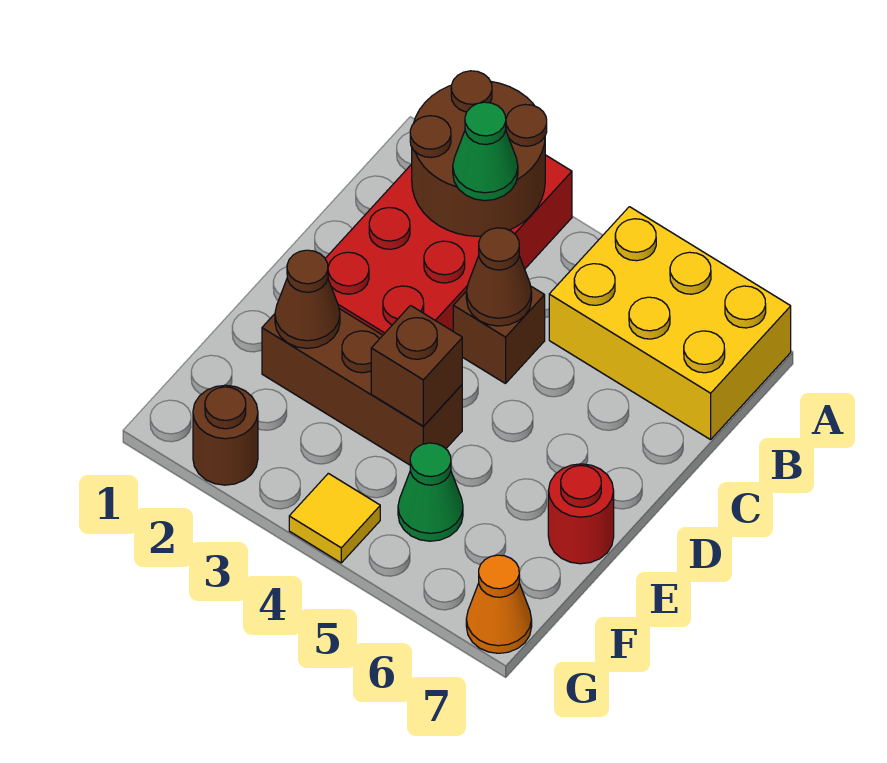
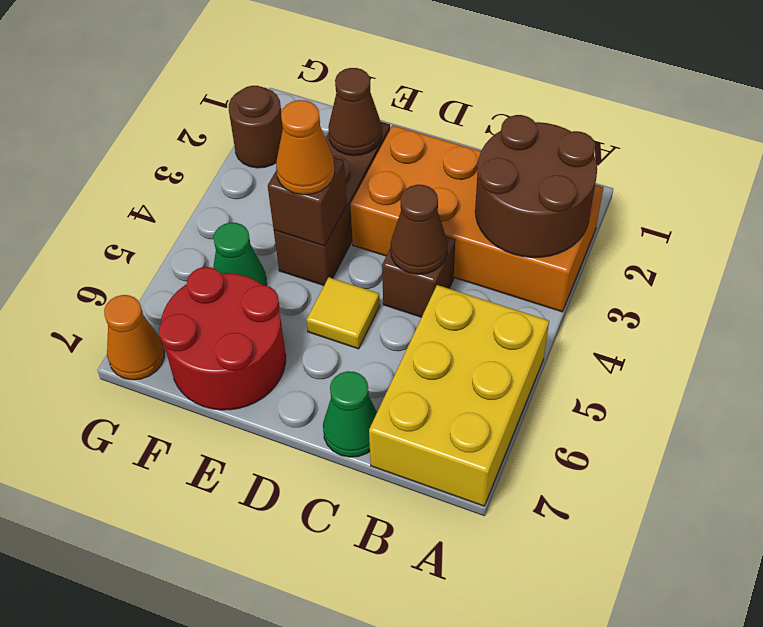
red 2x4 brick [325,155,572,335] -> orange 2x4 brick [350,125,603,312]
green 1x1 cone [453,102,518,201] -> green 1x1 cone moved to [323,371,377,457]
none -> orange 1x1 cone [276,100,335,195]
red 1x1 round brick [548,464,614,564] -> red 2x2 round brick [159,267,286,410]
yellow 1x1 tile [289,473,380,563] -> yellow 1x1 tile moved to [307,277,380,349]

